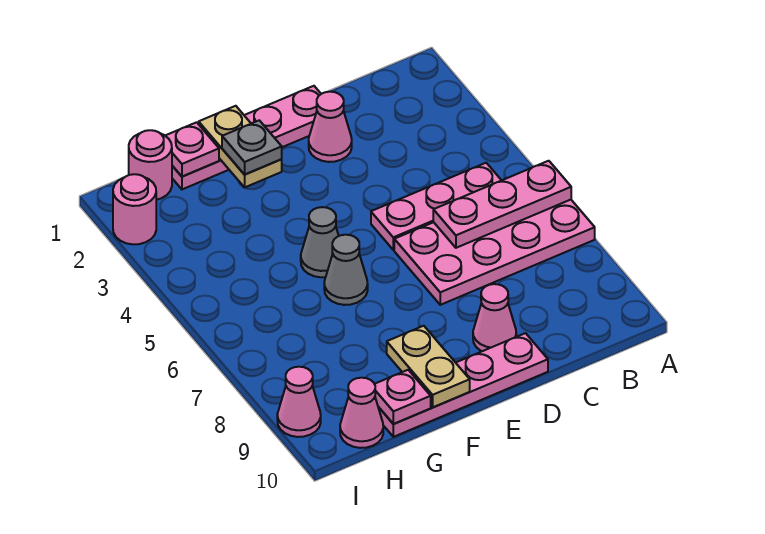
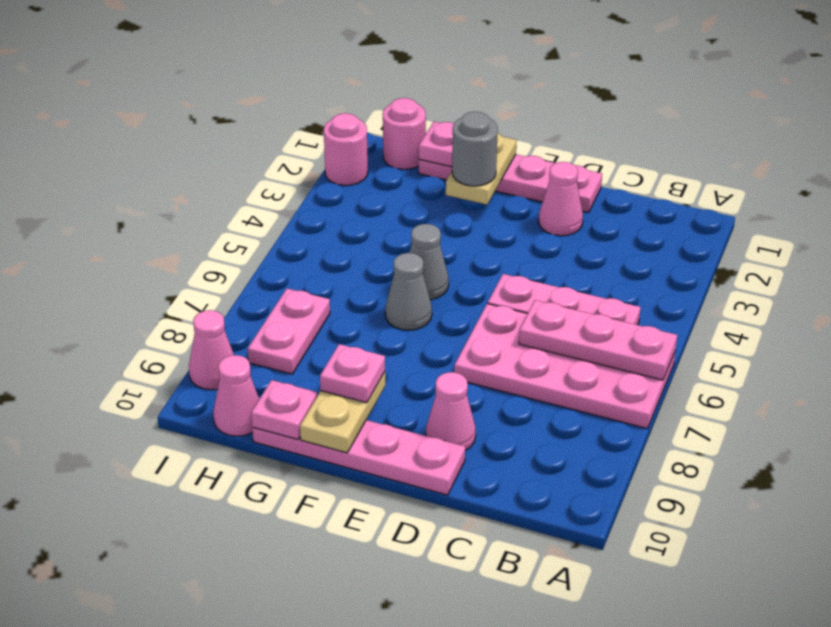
grey 1x1 plate [222,120,282,175] -> grey 1x1 round brick [452,112,498,186]
none -> pink 1x1 plate [320,344,385,403]
none -> pink 1x2 plate [248,289,330,374]

